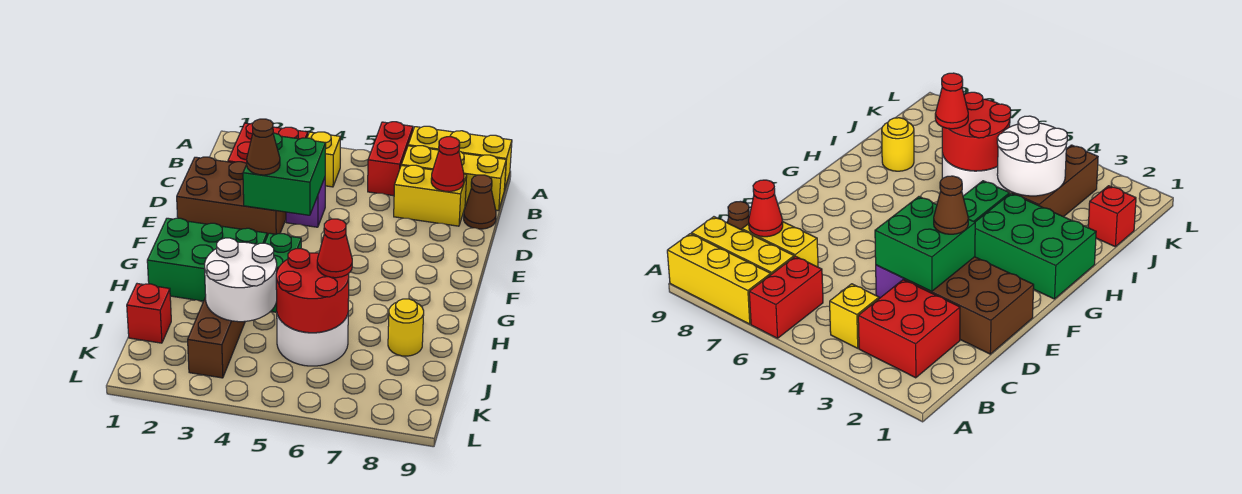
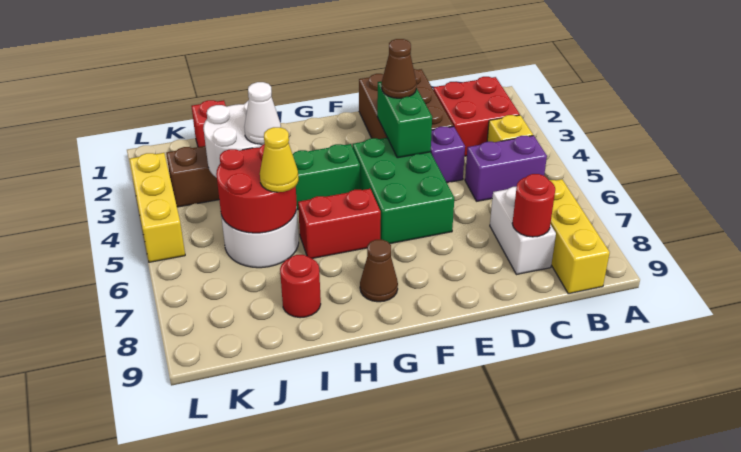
red 1x2 brick [368,122,413,196] -> red 1x2 brick moved to [298,189,381,259]
yellow 1x3 brick [408,126,512,190] -> yellow 1x3 brick moved to [129,153,185,262]
none -> purple 1x2 brick [465,135,547,201]
yellow 1x2 brick [394,165,467,226] -> white 1x2 brick [490,187,556,275]
red 1x1 cone [431,136,464,192] -> red 1x1 round brick [512,174,555,237]
brown 1x1 cone [464,175,496,229] -> brown 1x1 cone moved to [360,240,398,302]
green 2x2 brick [243,133,326,215] -> green 1x2 brick [377,81,432,158]
green 2x3 brick [147,218,267,301] -> green 2x3 brick moved to [353,138,454,244]
none -> white 1x1 cone [244,82,281,144]
red 1x1 cone [317,219,352,278] -> yellow 1x1 cone [260,127,299,192]
yellow 1x1 round brick [388,299,424,356] -> red 1x1 round brick [280,255,321,318]

